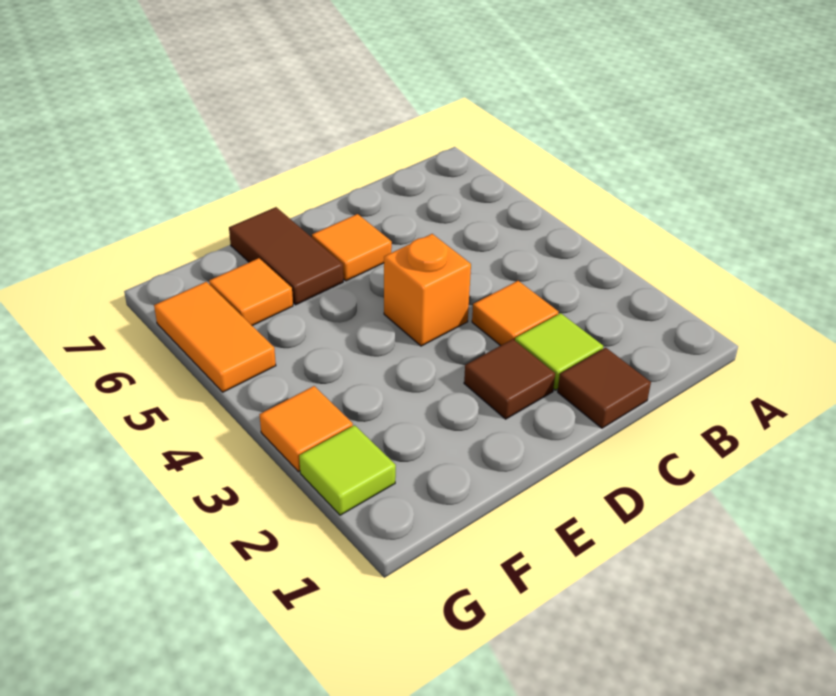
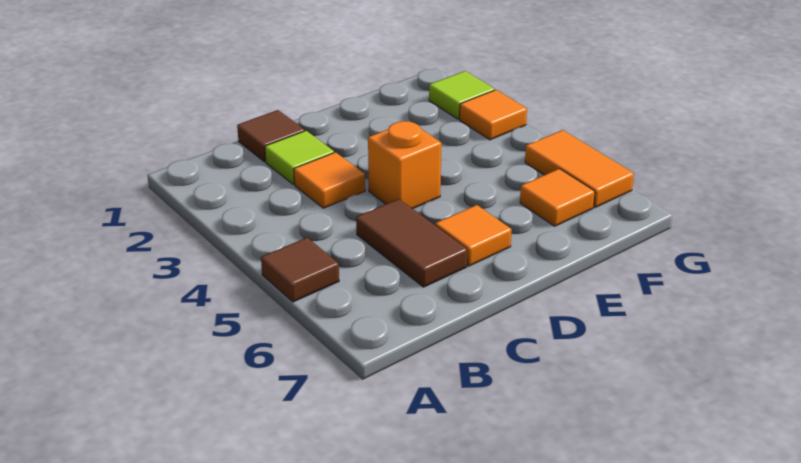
brown 1x1 tile [464,339,555,419] -> brown 1x1 tile moved to [261,238,339,302]
brown 1x2 tile [229,207,343,305] -> brown 1x2 tile moved to [356,199,467,287]

